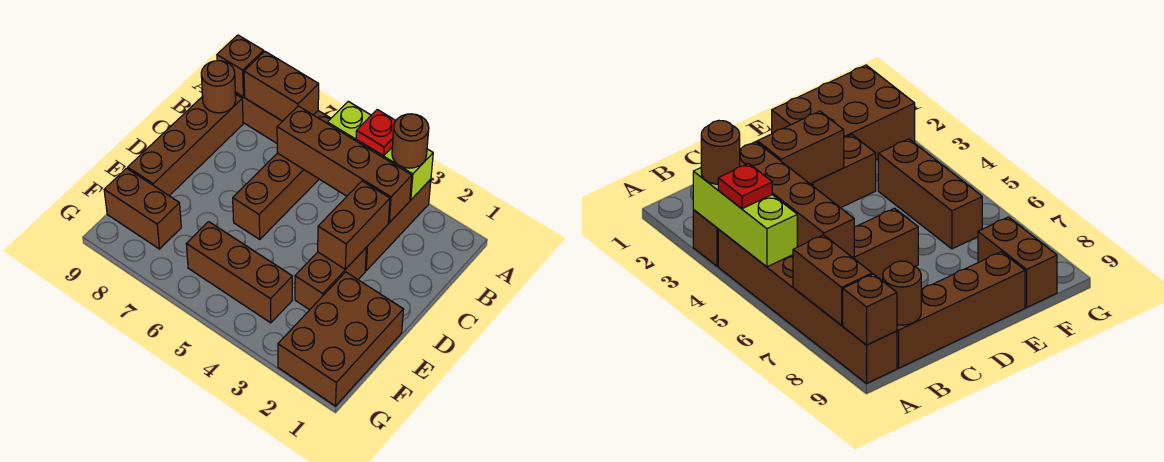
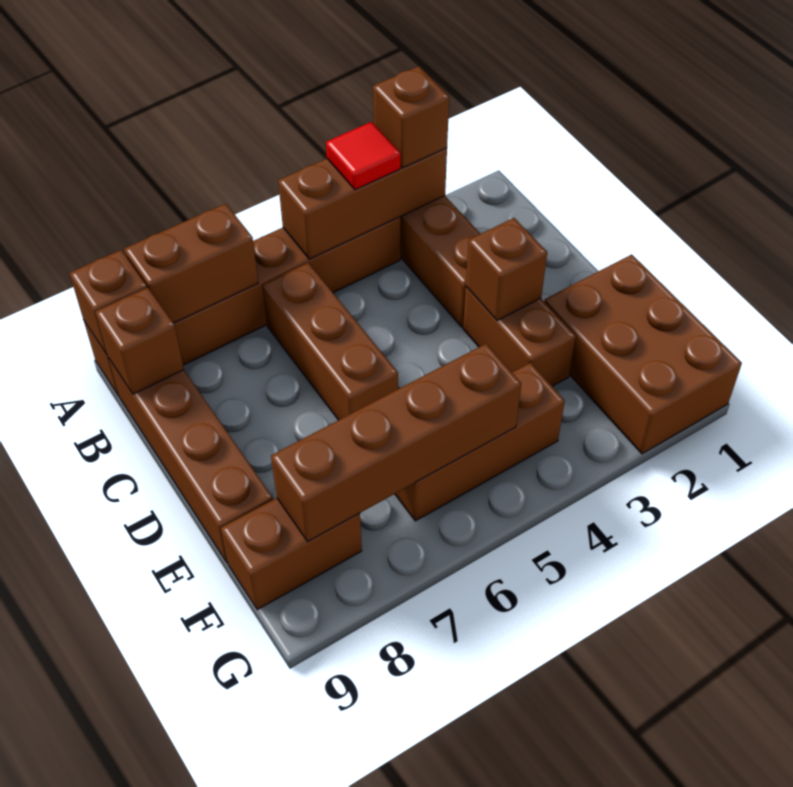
lime 1x3 brick [327,101,433,200] -> brown 1x3 brick [278,148,447,259]
brown 1x1 round brick [392,114,429,168] -> brown 1x1 brick [373,66,449,168]
red 1x1 plate [356,110,396,156] -> red 1x1 tile [326,122,401,190]
brown 1x4 brick [277,106,412,223] -> brown 1x4 brick moved to [271,344,521,541]
brown 1x1 round brick [201,61,236,113] -> brown 1x1 brick [96,288,184,394]
brown 1x2 brick [318,181,390,269] -> brown 1x1 brick [466,218,547,321]

